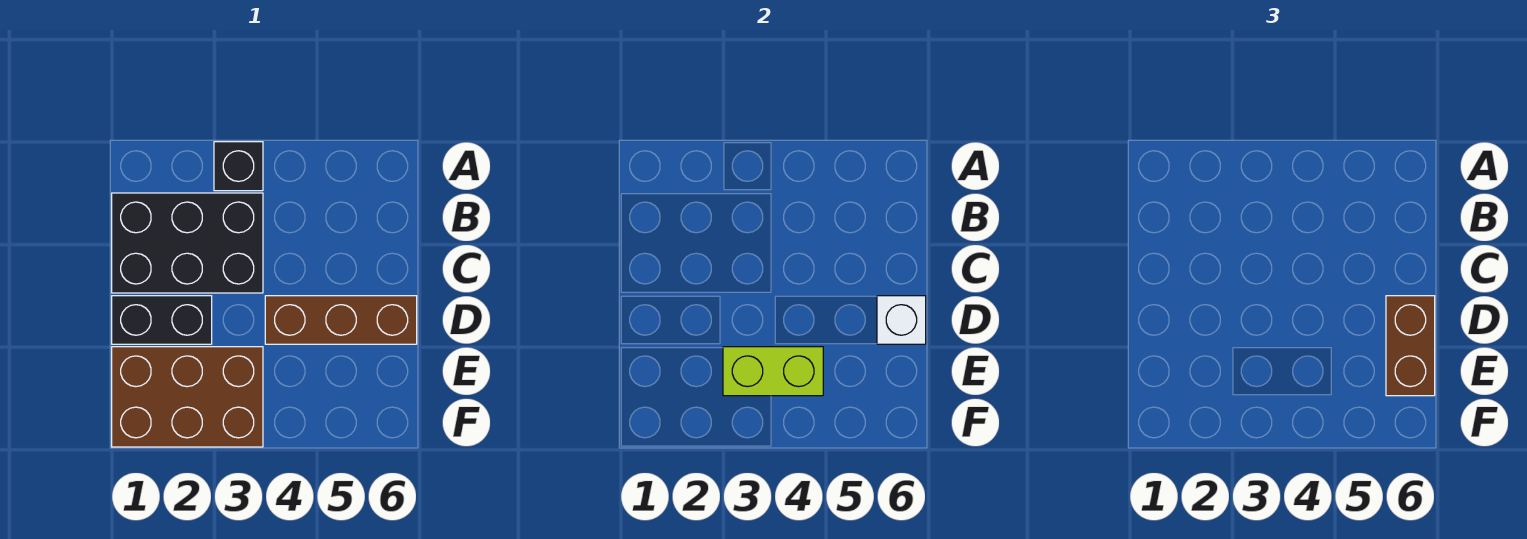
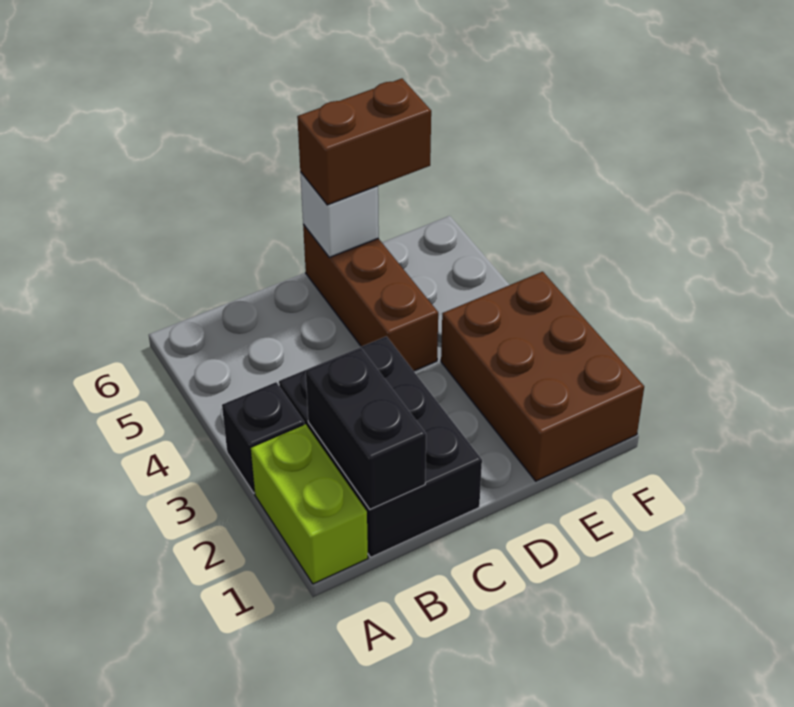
black 1x2 brick [112,296,212,344] -> black 1x2 brick moved to [306,348,426,509]
lime 1x2 brick [723,347,823,396] -> lime 1x2 brick moved to [251,424,368,584]

